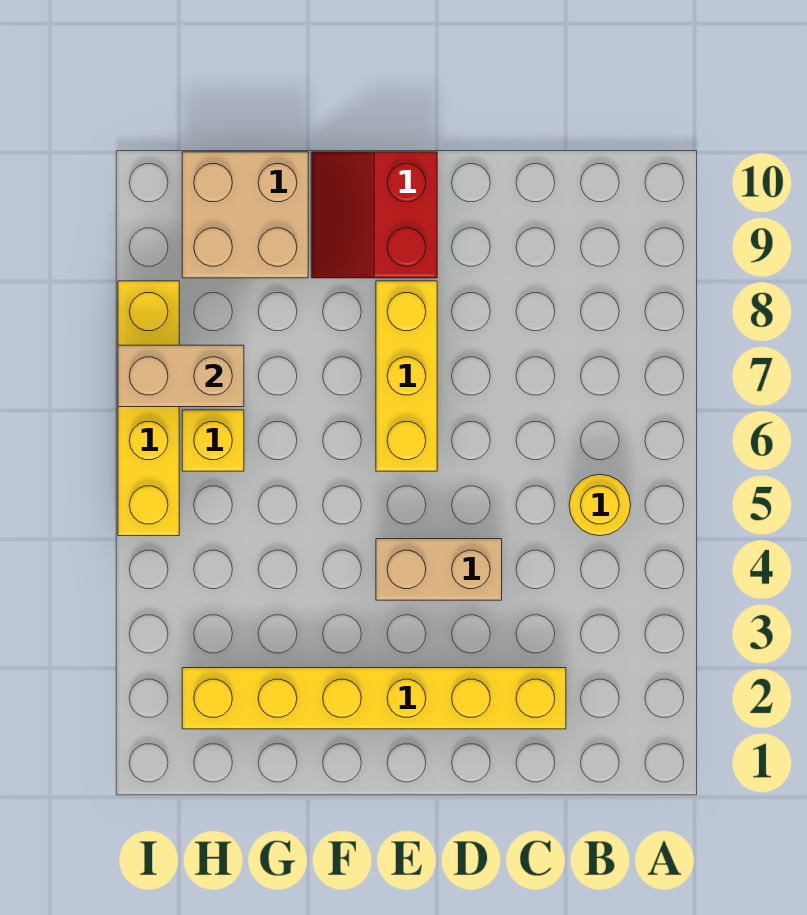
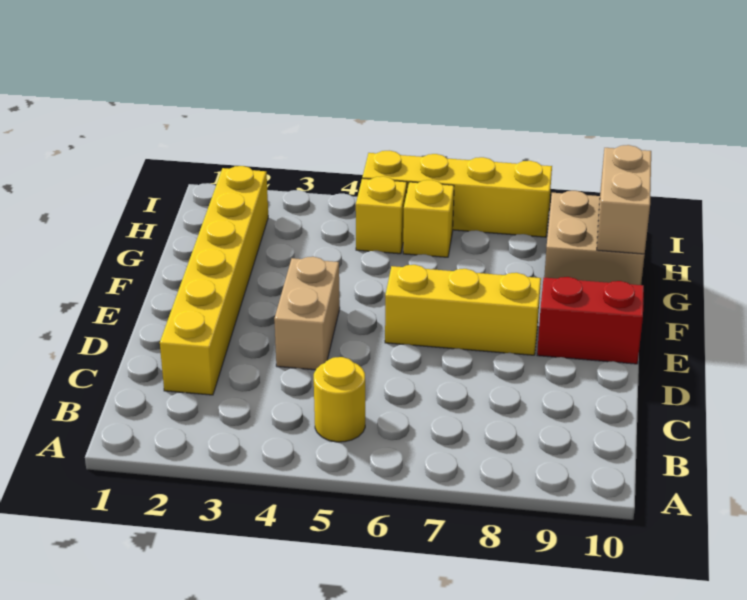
none -> yellow 1x1 brick [356,176,407,254]
tan 1x2 brick [118,345,244,407] -> tan 1x2 brick moved to [597,145,651,254]

